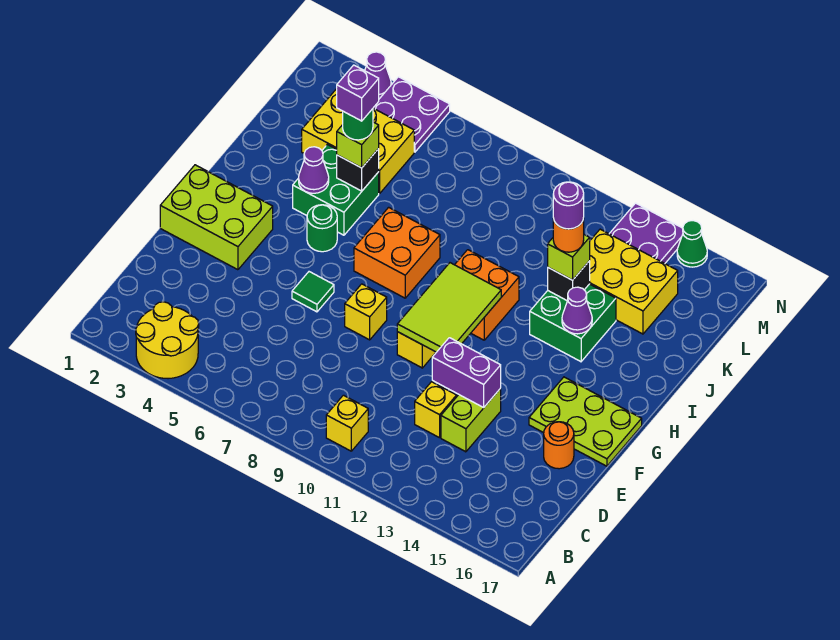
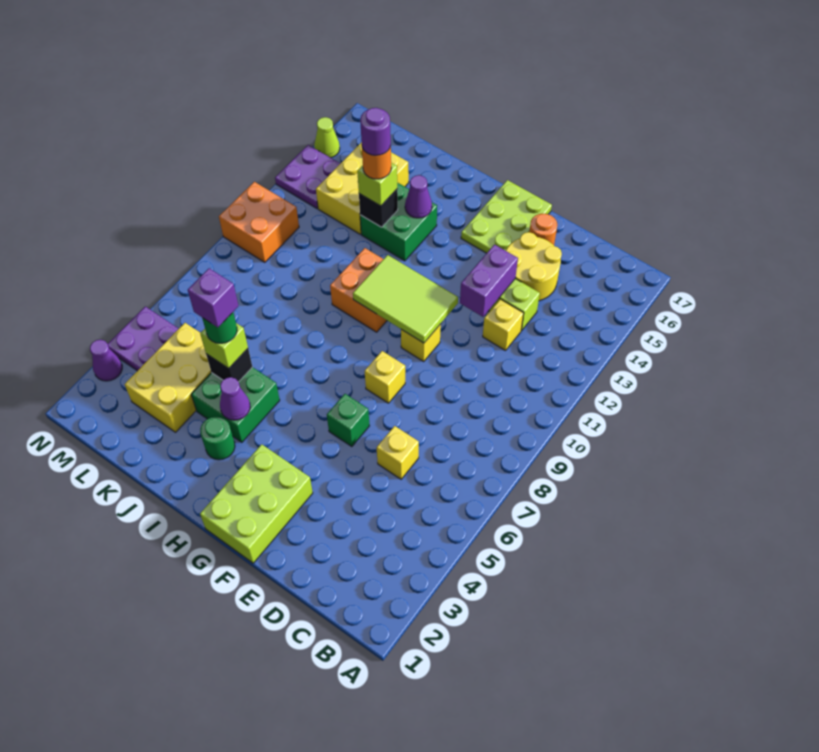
yellow 2x2 round brick [136,302,199,379] -> yellow 2x2 round brick moved to [506,232,562,301]
yellow 1x1 brick [326,395,368,451] -> yellow 1x1 brick moved to [377,426,419,479]
green 1x1 tile [292,272,334,312] -> green 1x1 brick [327,394,369,447]
green 1x1 round brick [307,205,337,252] -> green 1x1 round brick moved to [200,417,235,460]
orange 2x2 brick [354,207,440,298] -> orange 2x2 brick moved to [219,182,299,262]
green 1x1 cone [677,221,707,267] -> lime 1x1 cone [314,117,340,158]

